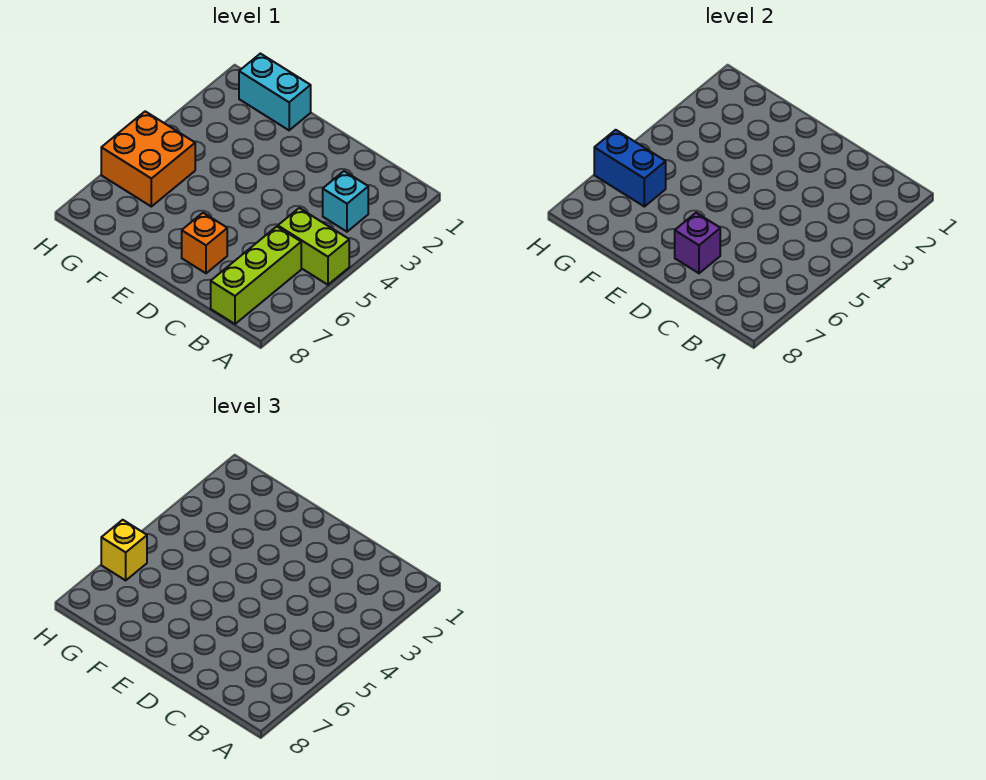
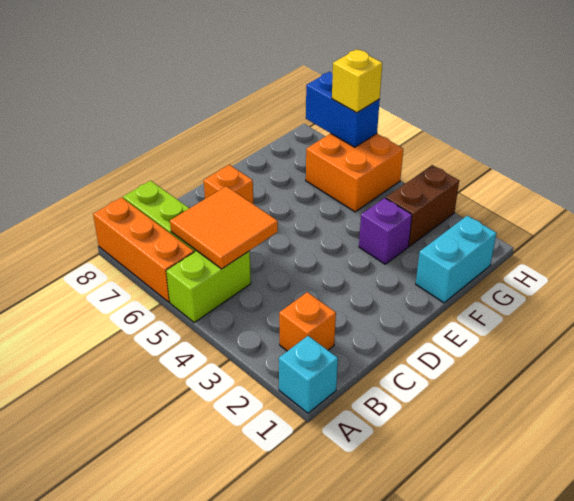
none -> orange 1x3 brick [93,197,194,302]
none -> orange 1x1 brick [279,292,336,351]
cyan 1x1 brick [323,171,368,232] -> cyan 1x1 brick moved to [279,336,338,413]
none -> orange 2x2 tile [170,186,278,269]
purple 1x1 brick [675,213,720,273] -> purple 1x1 brick moved to [359,198,412,264]
none -> brown 1x2 brick [386,165,459,246]
blue 1x2 brick [594,130,666,207] -> blue 1x2 brick turned to [306,72,380,147]

